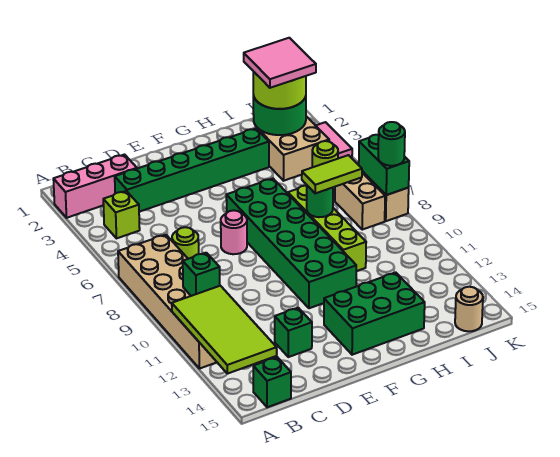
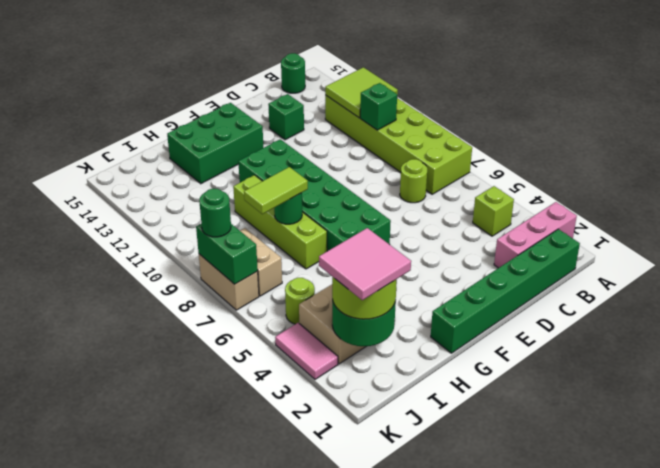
tan 2x6 brick [118,235,217,369] -> lime 2x6 brick [325,95,472,194]
lime 2x4 tile [172,286,277,374] -> lime 2x2 tile [325,67,398,118]
green 1x1 brick [253,357,291,407] -> green 1x1 round brick [281,53,305,93]
green 1x6 brick [115,129,269,212] -> green 1x6 brick moved to [431,229,580,353]
pink 1x1 round brick [221,210,247,254] -> none
tan 1x1 round brick [455,287,483,331] -> none

